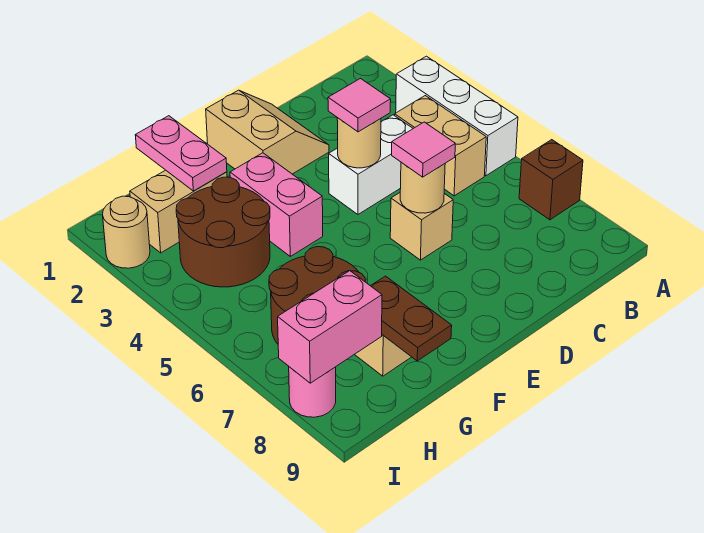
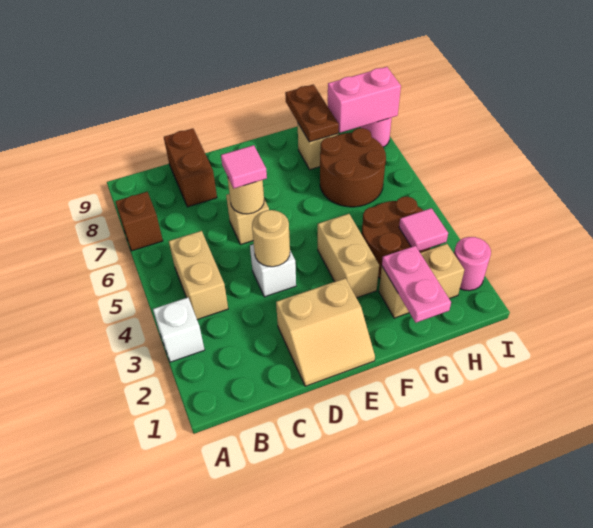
white 1x3 brick [396,56,518,176] -> white 1x1 brick [153,298,205,362]
white 1x2 brick [329,115,413,214] -> white 1x1 brick [250,244,296,297]
none -> brown 1x2 brick [164,129,217,207]
tan 2x2 slope [206,90,329,174] -> tan 2x2 slope turned to [276,278,375,386]
pink 1x1 tile [328,79,391,132] -> pink 1x1 tile moved to [399,208,448,251]
pink 1x2 brick [230,153,323,256] -> tan 1x2 brick [318,214,379,298]
tan 1x1 round brick [103,196,150,268] -> pink 1x1 round brick [454,237,491,291]

